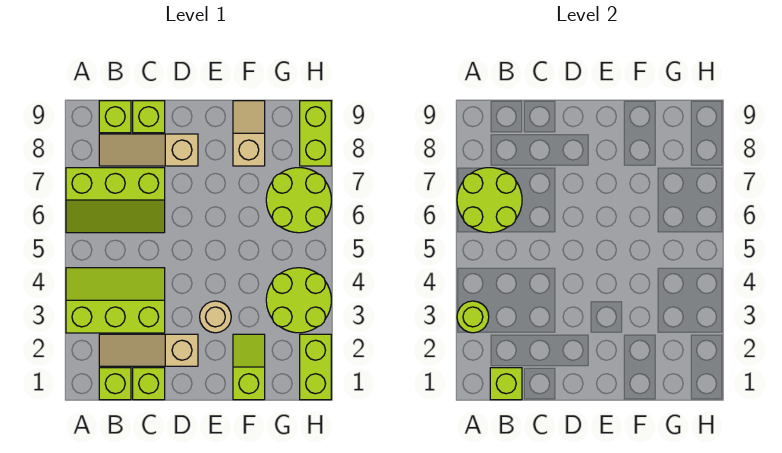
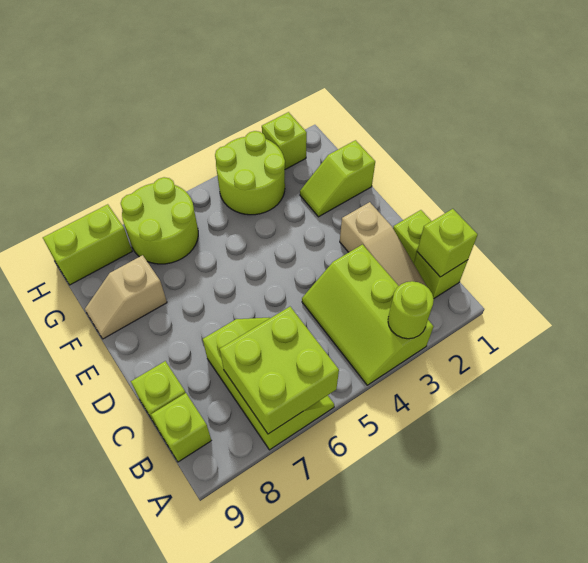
lime 2x2 round brick [457,168,522,233] -> lime 2x2 brick [220,307,339,434]
tan 1x3 slope [99,134,198,166] -> none
tan 1x1 round brick [200,301,231,333] -> none
lime 1x2 brick [300,334,331,400] -> lime 1x1 brick [262,112,307,169]

